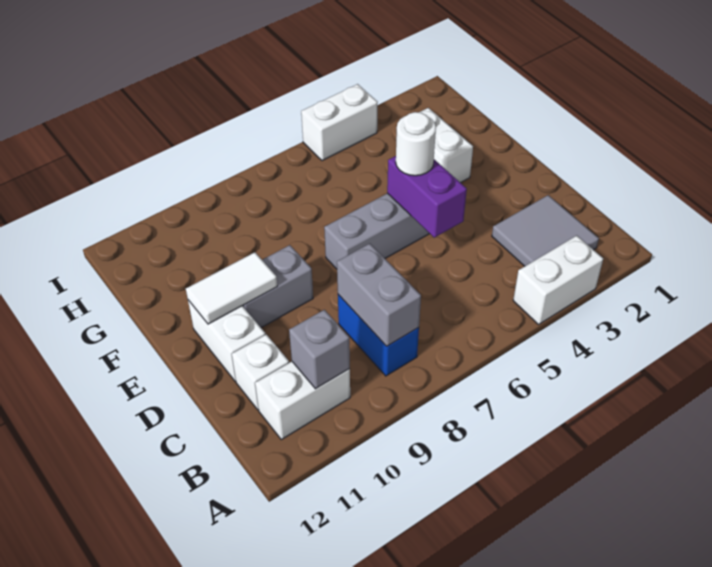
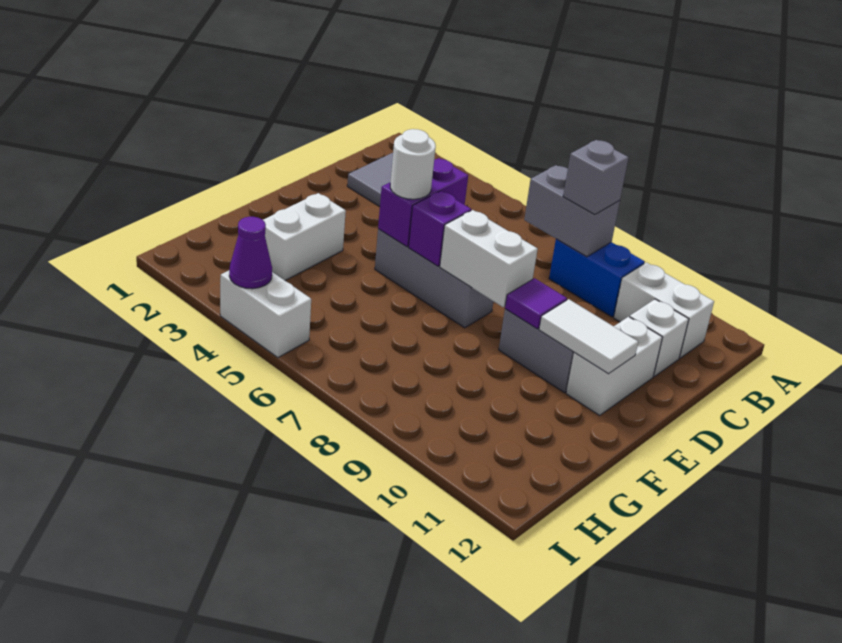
white 1x2 brick [513,236,603,324] -> white 1x2 brick moved to [440,210,538,307]
blue 1x2 brick [338,295,419,376] -> blue 1x2 brick turned to [549,239,645,317]
grey 1x2 brick [337,244,421,346] -> grey 1x2 brick turned to [524,165,620,257]
grey 1x1 brick [289,310,350,389] -> grey 1x1 brick moved to [563,140,629,215]
none -> purple 1x1 brick [409,191,471,266]
none -> purple 1x1 tile [505,278,567,329]
none -> purple 1x1 cone [229,217,272,289]

